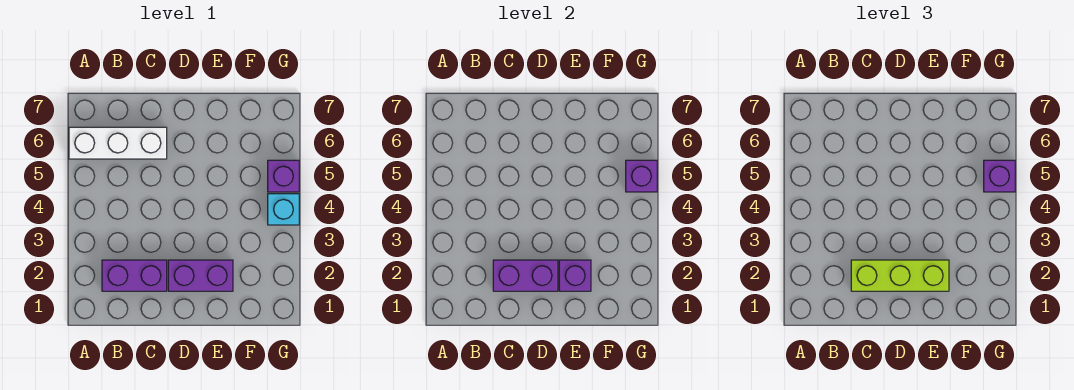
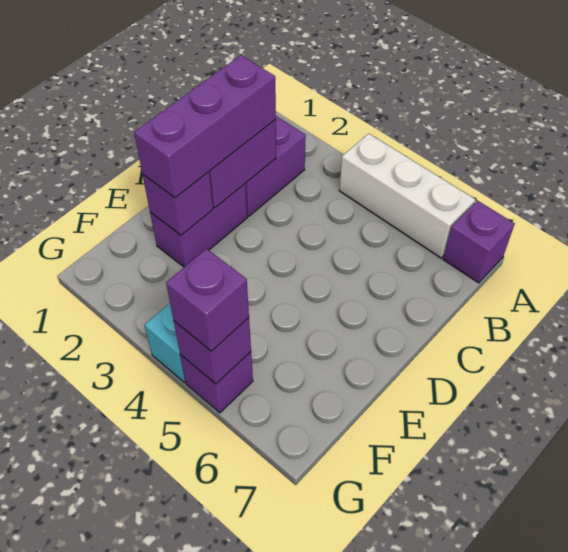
white 1x3 brick [69,127,167,159] -> white 1x3 brick turned to [339,134,475,258]
none -> purple 1x1 brick [443,201,515,283]
lime 1x3 brick [851,260,949,291] -> purple 1x3 brick [134,55,276,198]

